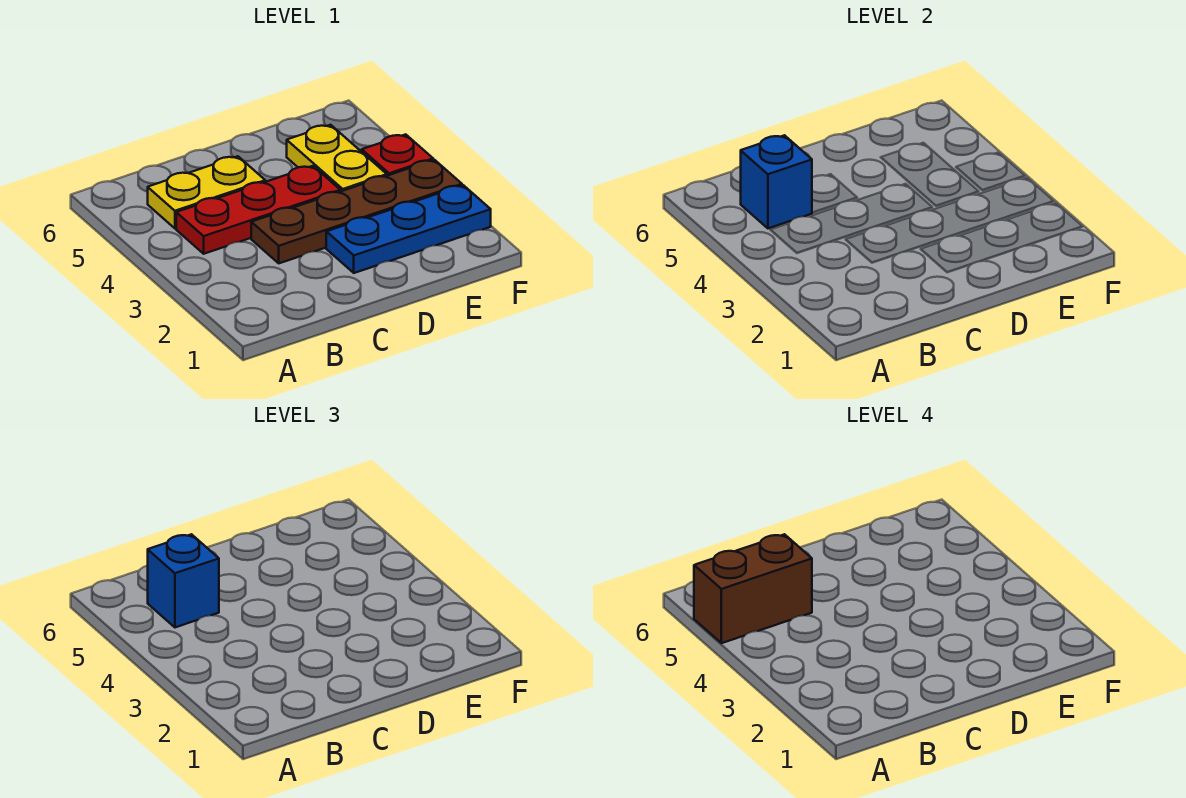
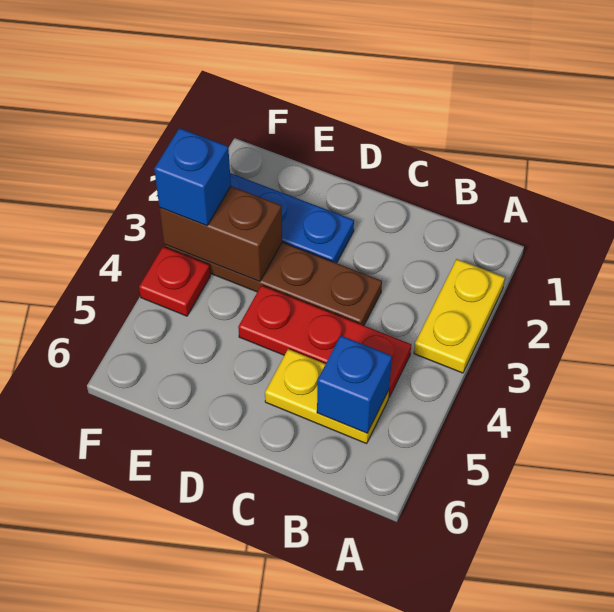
brown 1x2 brick [694,534,812,643] -> brown 1x2 brick moved to [159,186,282,282]
blue 1x1 brick [148,534,219,627] -> blue 1x1 brick moved to [154,128,231,226]
yellow 1x2 plate [287,125,387,191] -> yellow 1x2 plate moved to [414,259,505,373]

